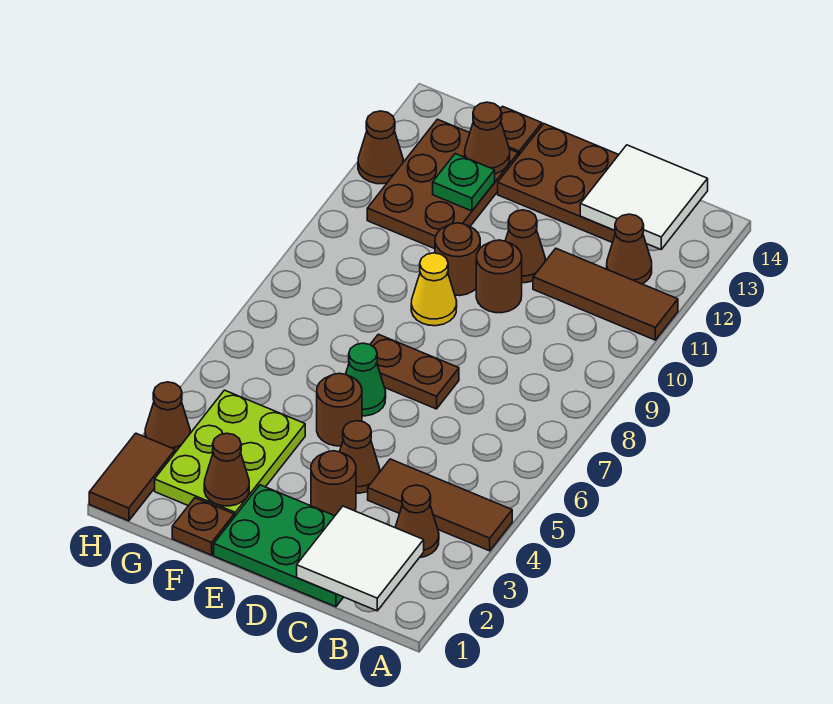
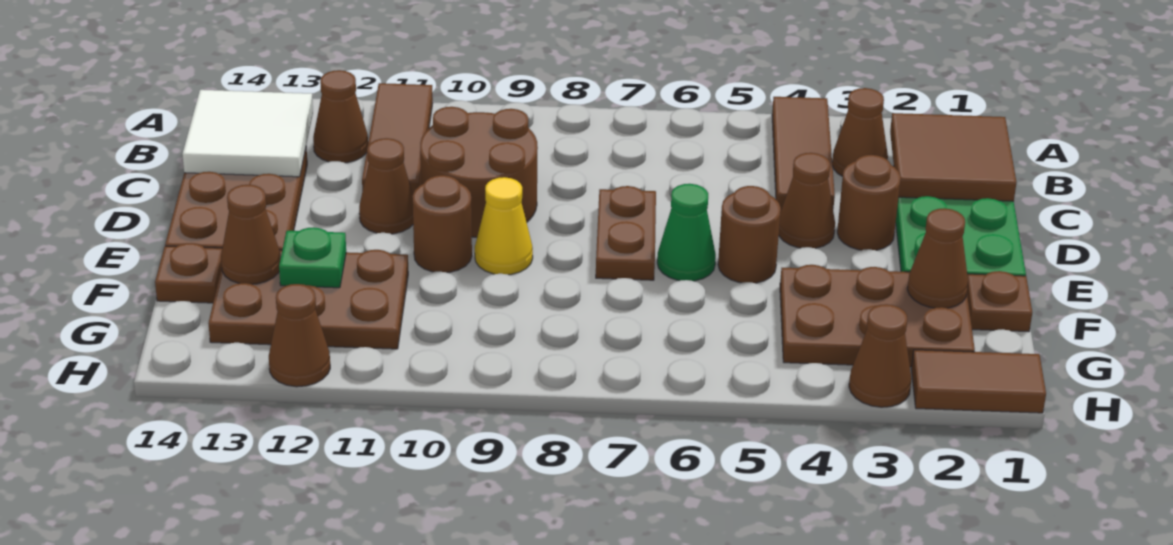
white 2x2 tile [297,506,424,611] -> brown 2x2 tile [890,113,1016,201]
brown 1x1 round brick [476,240,522,313] -> brown 2x2 round brick [420,107,538,237]
lime 2x3 plate [155,390,305,517] -> brown 2x3 plate [780,265,975,367]

